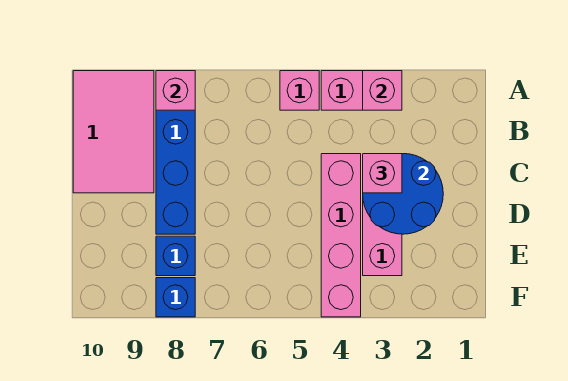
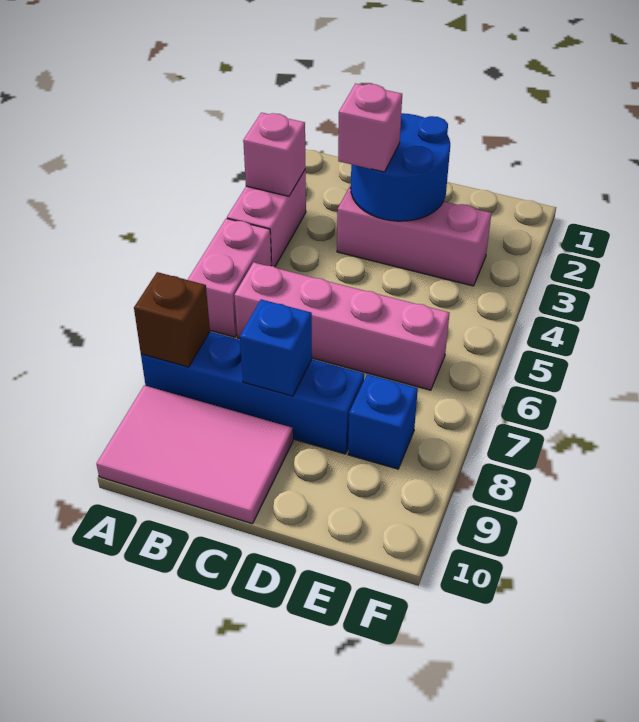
pink 1x1 brick [280,71,319,110] -> pink 1x2 brick [188,218,271,337]
pink 1x1 brick [156,71,195,110] -> brown 1x1 brick [134,272,210,367]
pink 1x4 brick [321,154,361,317] -> pink 1x4 brick moved to [234,262,449,390]
blue 1x1 brick [156,278,195,317] -> blue 1x1 brick moved to [240,299,312,396]

